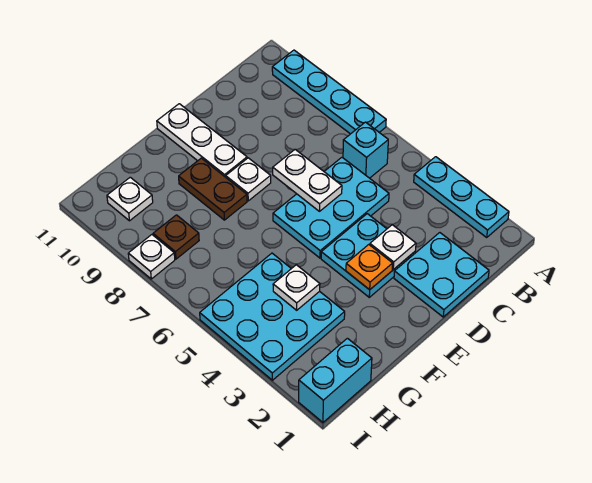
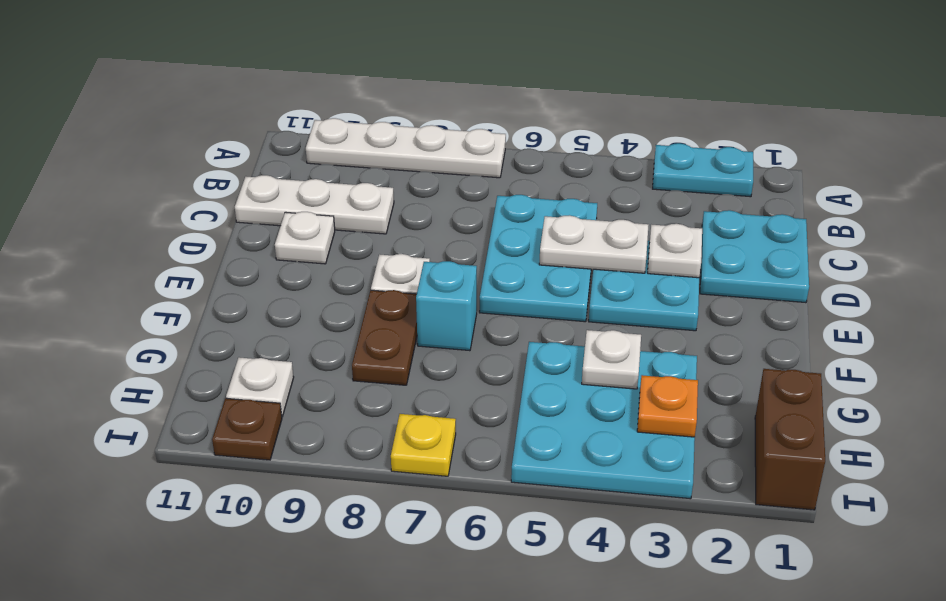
cyan 1x3 plate [414,157,509,237] -> cyan 1x2 plate [653,143,753,197]
cyan 1x4 plate [272,50,386,134] -> white 1x4 plate [306,118,506,178]
cyan 1x1 brick [343,122,388,178] -> cyan 1x1 brick moved to [416,261,477,351]
white 1x2 plate [273,149,342,211] -> white 1x2 plate moved to [539,215,649,273]
orange 1x1 plate [346,245,393,290] -> orange 1x1 plate moved to [637,375,698,437]
white 1x3 plate [157,104,247,177] -> white 1x3 plate moved to [235,175,394,234]
brown 1x2 plate [179,158,247,220] -> brown 1x2 plate turned to [352,290,417,385]
cyan 1x2 brick [299,338,372,422] -> brown 1x2 brick [755,369,825,510]
brown 1x1 plate [153,215,199,259] -> brown 1x1 plate moved to [212,398,282,460]
none -> yellow 1x1 plate [391,414,456,476]
white 1x1 plate [128,235,175,279] -> white 1x1 plate moved to [275,212,335,264]

